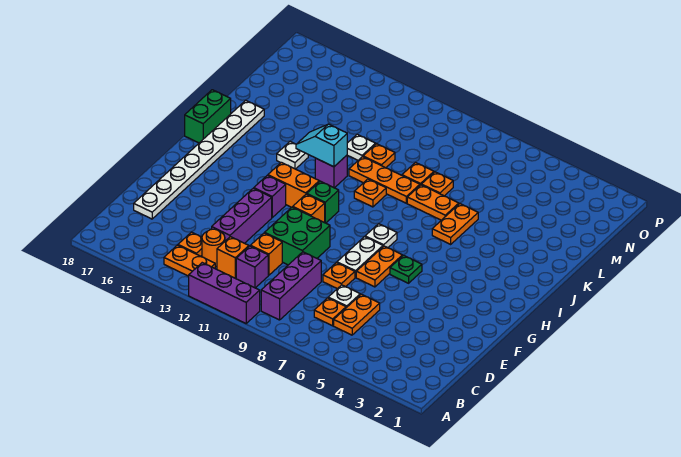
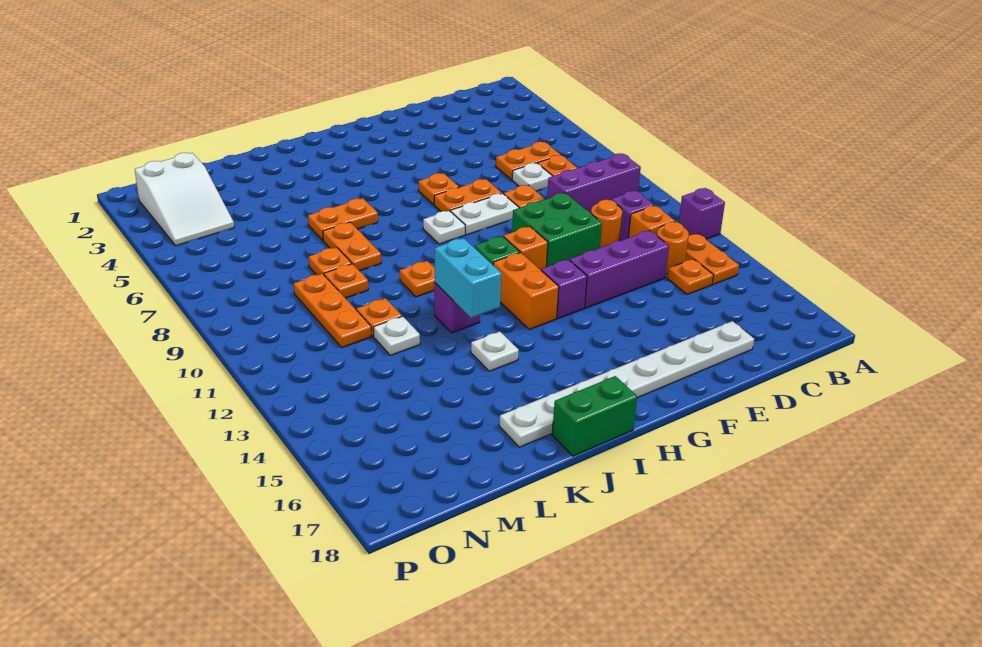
purple 1x3 brick [189,263,260,323] -> purple 1x1 brick [679,188,725,239]
orange 1x1 brick [250,233,282,275] -> orange 1x1 round brick [591,200,622,248]
green 1x1 plate [390,256,422,283] -> orange 1x1 plate [419,173,459,204]
cyan 1x2 slope [296,124,347,167] -> cyan 1x2 brick [435,238,501,318]
orange 1x3 plate [349,157,420,203] -> orange 1x3 plate moved to [294,274,371,348]
none -> white 2x3 slope [135,153,234,246]

